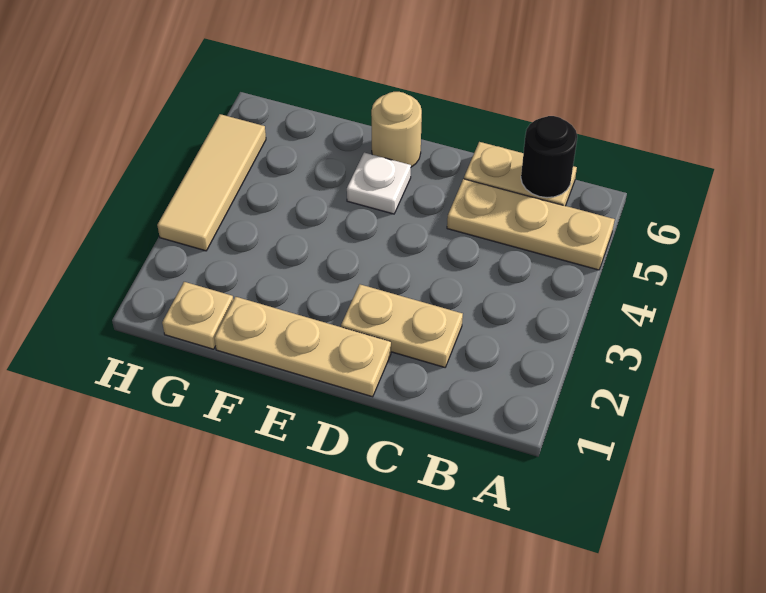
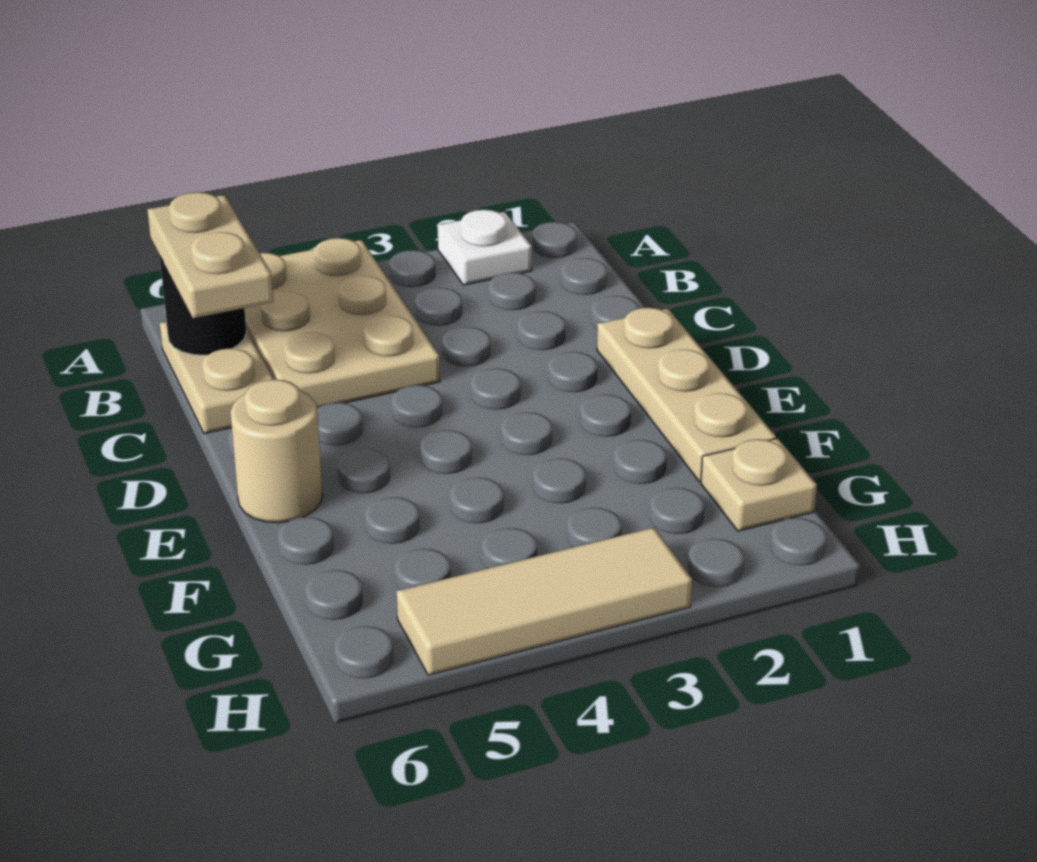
tan 1x3 plate [447,179,615,270] -> tan 2x3 plate [244,238,440,408]
tan 1x2 plate [341,284,463,367] -> tan 1x2 plate moved to [147,192,273,318]
white 1x1 plate [347,153,411,214] -> white 1x1 plate moved to [438,210,532,285]

